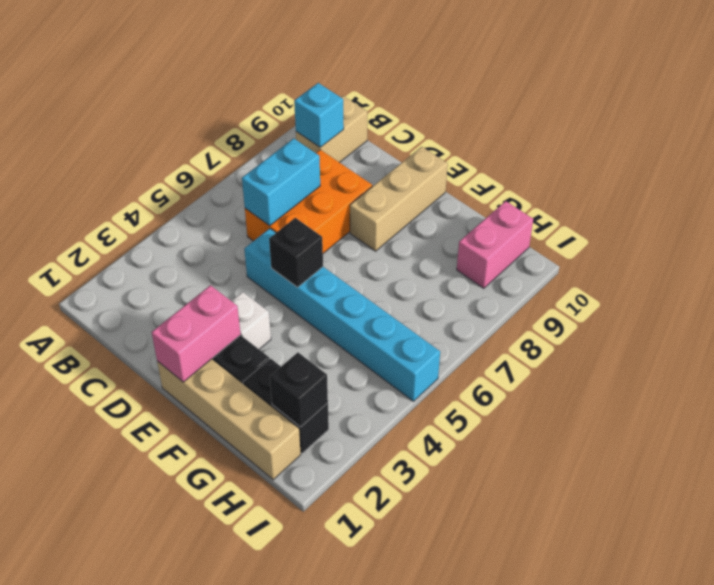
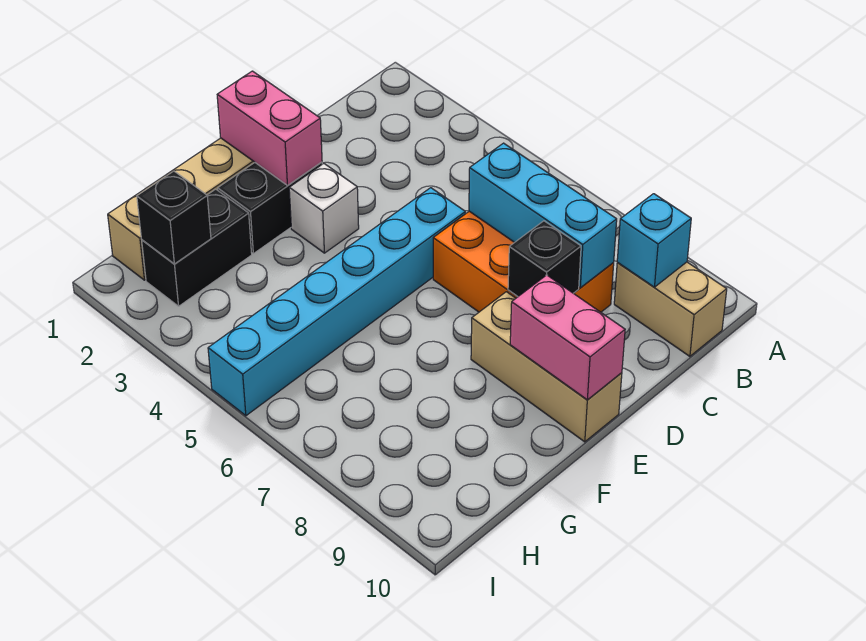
cyan 1x2 brick [242,138,320,226] -> cyan 1x3 brick [469,143,617,288]
black 1x1 brick [269,218,323,287] -> black 1x1 brick moved to [508,221,581,296]
pink 1x2 brick [457,201,533,288] -> pink 1x2 brick moved to [510,275,625,400]

